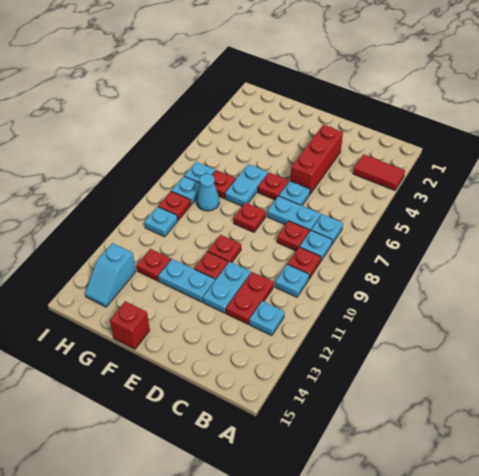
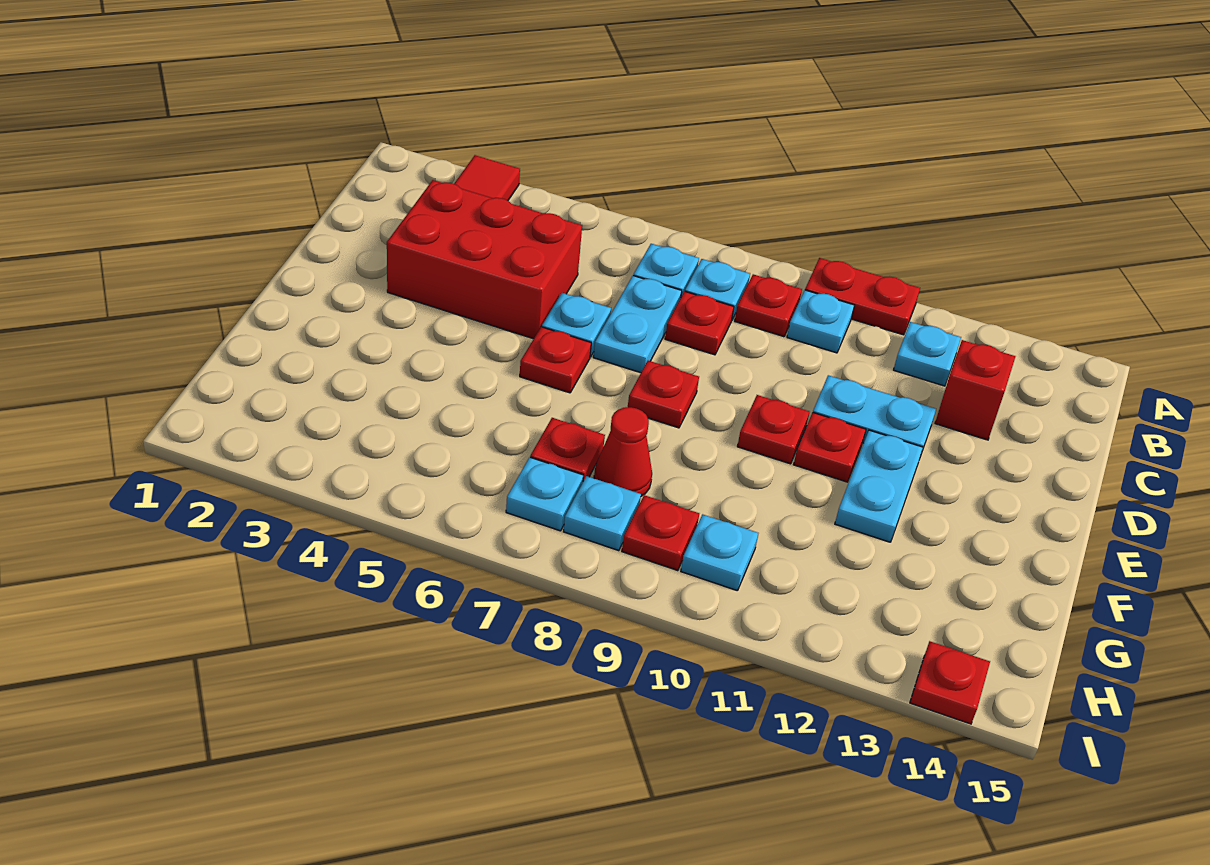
red 1x2 plate [226,272,274,324] -> red 1x2 plate moved to [805,258,920,335]
red 1x3 brick [290,125,343,194] -> red 2x3 brick [387,180,582,339]
cyan 1x2 plate [225,164,268,206] -> none
red 1x1 brick [110,301,150,349] -> red 1x1 brick moved to [935,340,1015,440]
cyan 1x1 cone [196,174,219,211] -> red 1x1 cone [594,407,652,496]
red 1x1 plate [137,249,171,281] -> red 1x1 plate moved to [910,641,990,724]
cyan 1x2 slope [85,243,136,307] -> none

